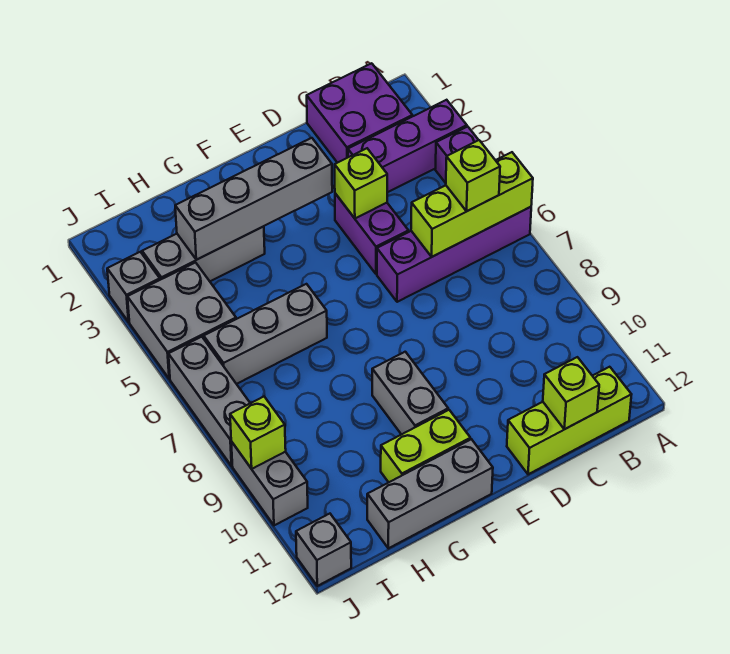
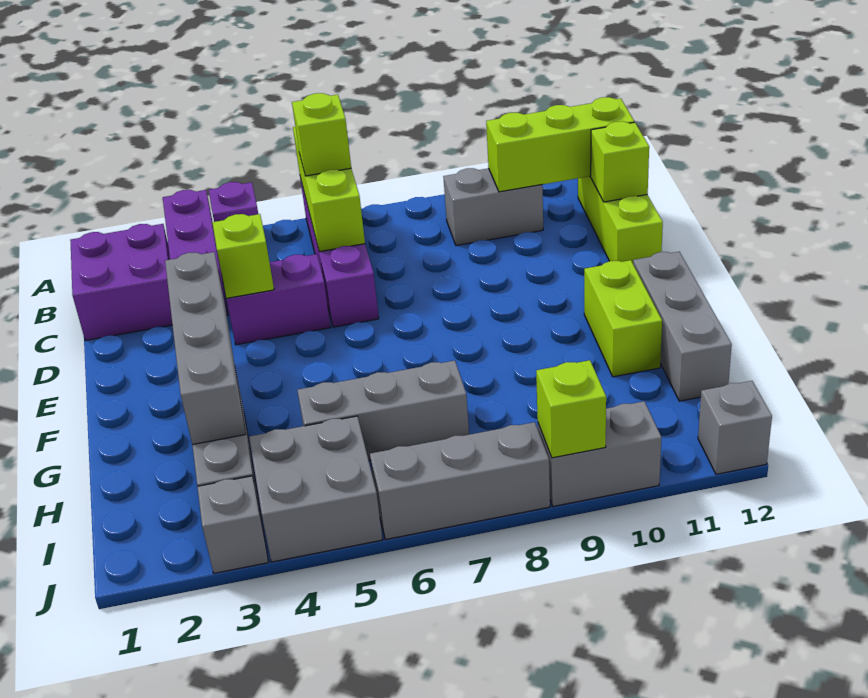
none -> lime 1x3 brick [486,97,634,192]
grey 1x2 brick [372,352,448,435] -> grey 1x2 brick moved to [443,168,543,246]
grey 1x3 brick [204,284,327,384] -> grey 1x3 brick turned to [297,361,469,460]

